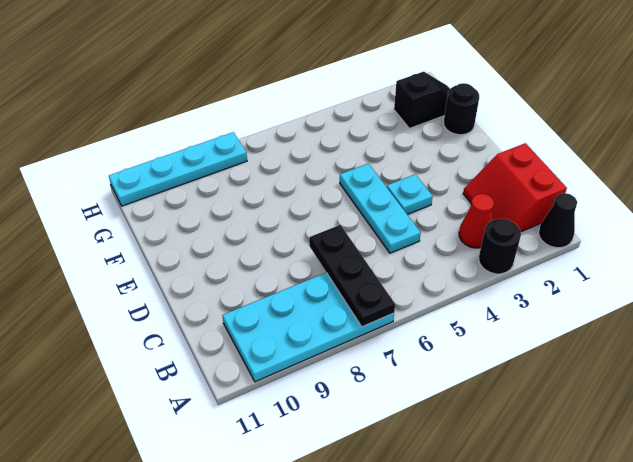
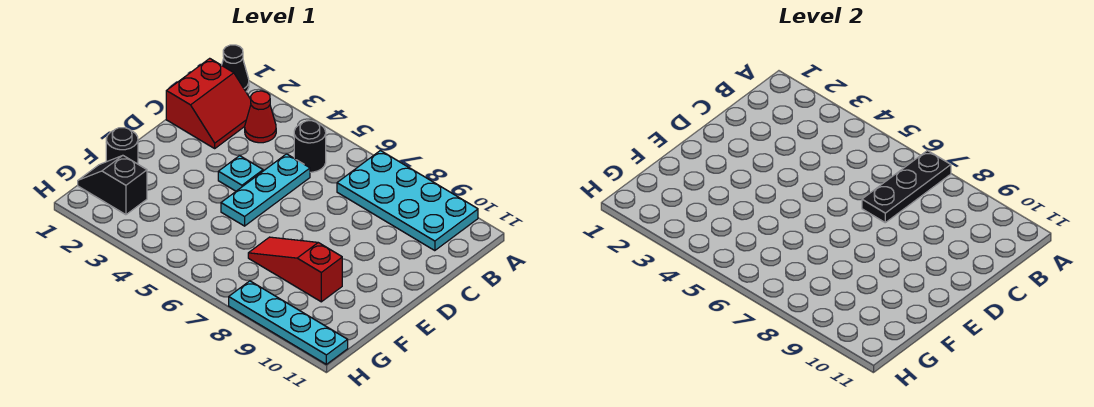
black 1x1 round brick [479,219,521,274] -> black 1x1 round brick moved to [294,121,326,172]
none -> red 1x3 slope [248,237,342,302]

